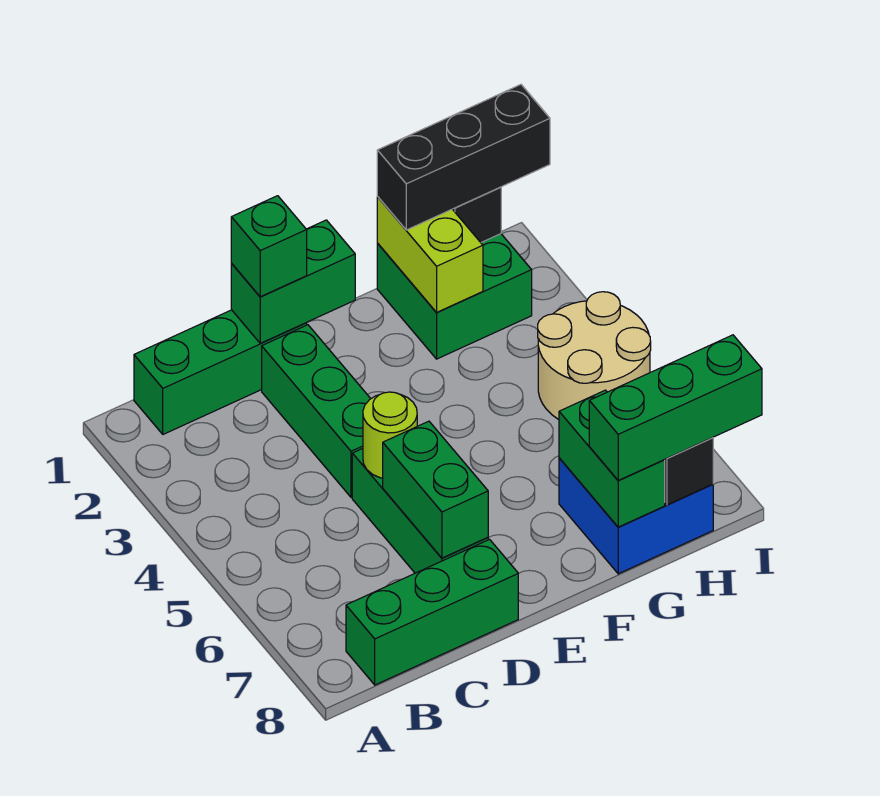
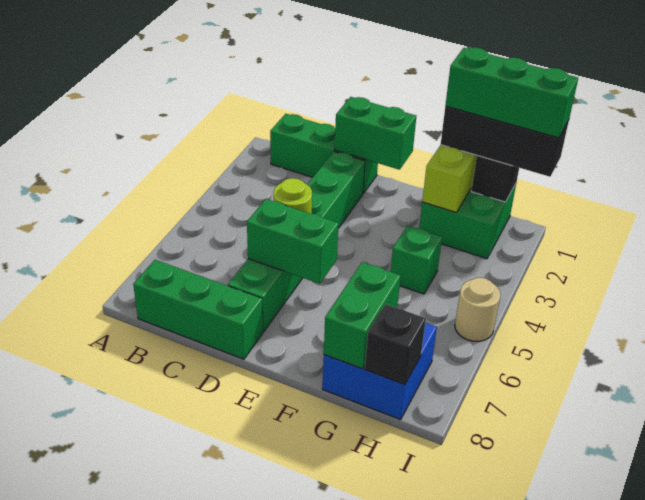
green 1x1 brick [231,196,307,297] -> green 1x1 brick moved to [391,226,442,294]
green 1x2 brick [383,421,488,558] -> green 1x2 brick turned to [247,199,339,284]
green 1x3 brick [589,335,762,480] -> green 1x3 brick moved to [445,47,578,138]
tan 2x2 round brick [538,292,651,419] -> tan 1x1 round brick [455,278,500,341]

